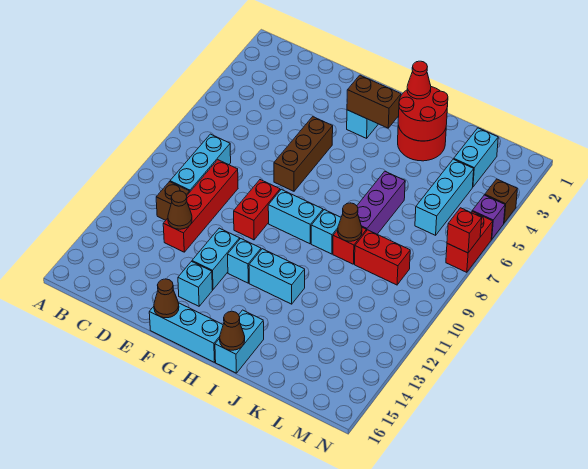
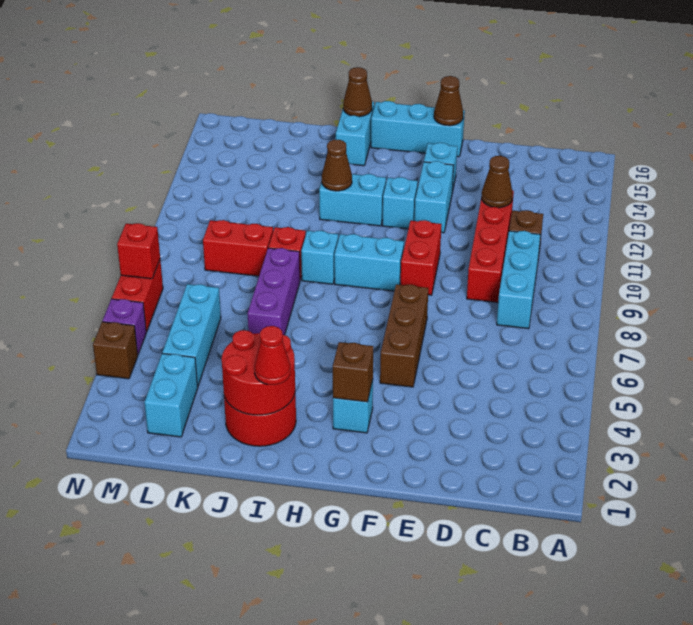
brown 1x2 brick [347,75,401,128] -> brown 1x1 brick [333,342,373,402]
brown 1x1 cone [338,203,362,241] -> brown 1x1 cone moved to [322,140,352,191]

